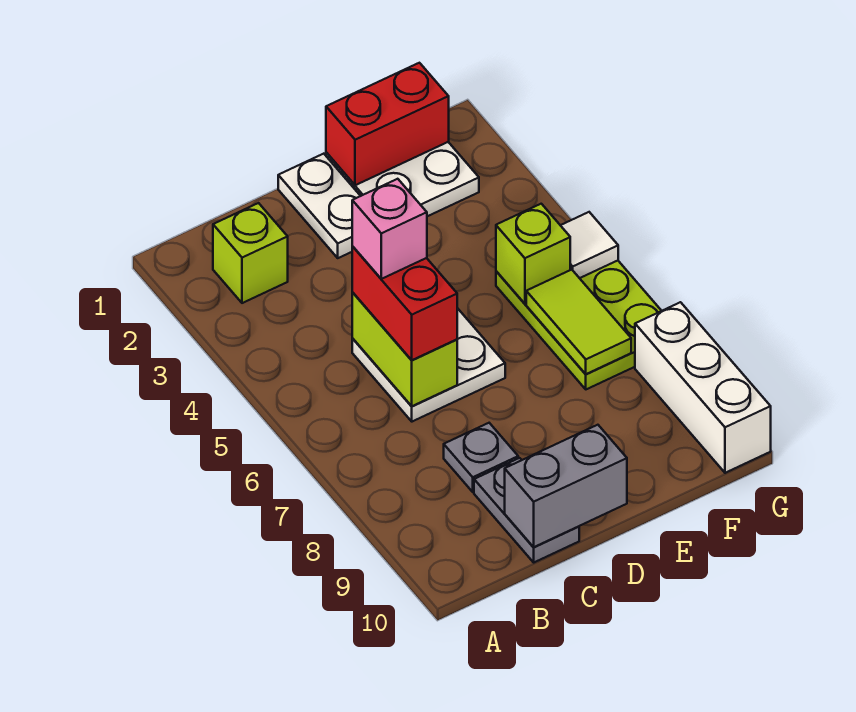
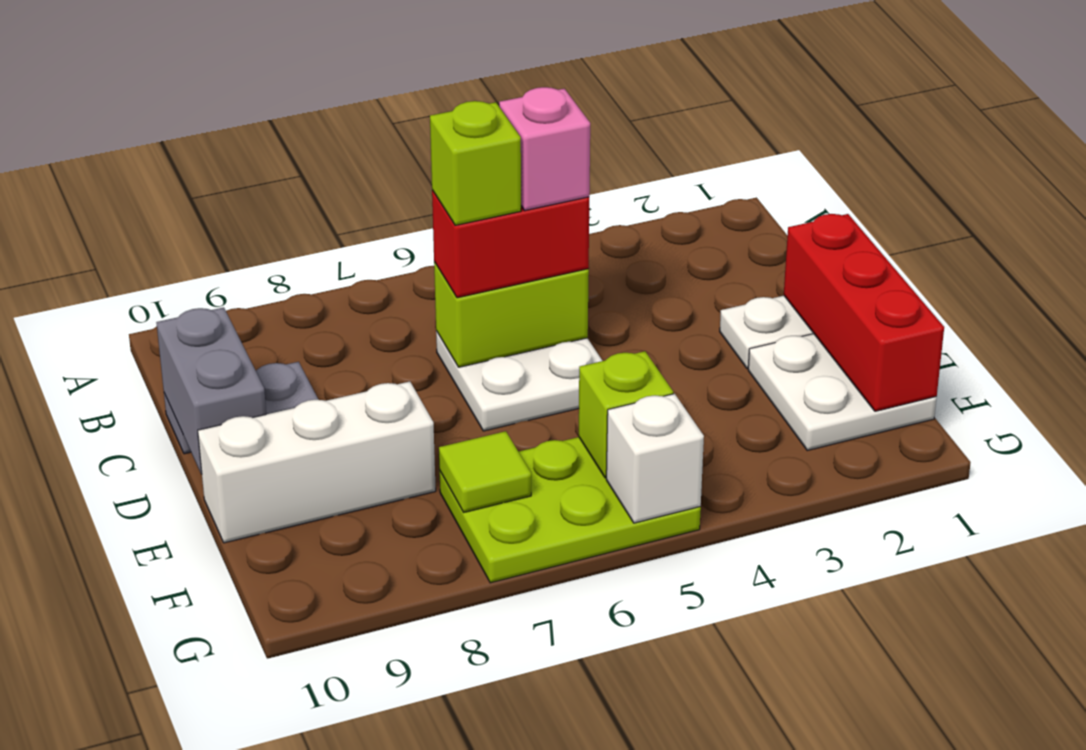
lime 1x1 brick [213,203,288,303] -> lime 1x1 brick moved to [430,101,521,225]
grey 1x1 plate [444,423,518,492] -> none
red 1x2 brick [326,63,449,185] -> red 1x3 brick [784,214,944,411]
lime 1x2 tile [526,270,631,374] -> lime 1x1 tile [439,431,531,512]
white 1x1 tile [560,212,618,278] -> white 1x1 brick [606,394,704,523]
white 1x3 brick [635,302,771,473] -> white 1x3 brick moved to [198,382,436,543]

